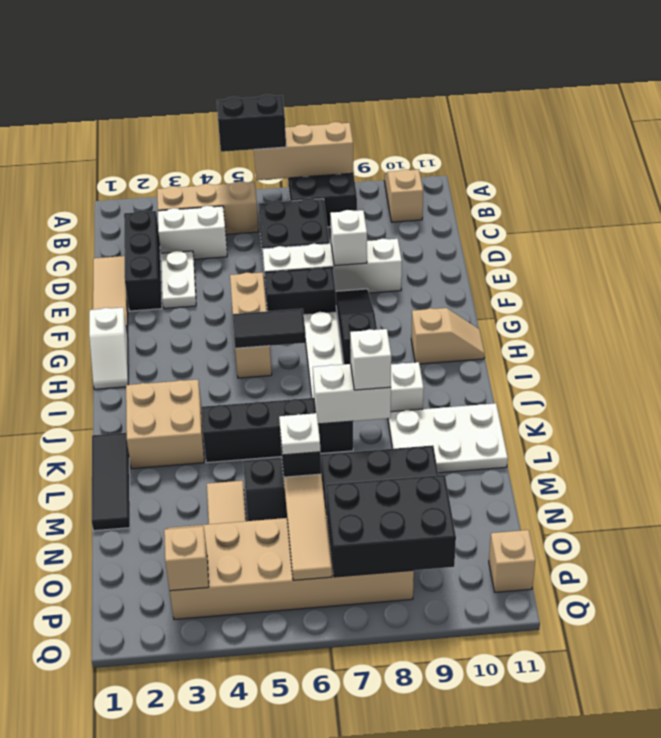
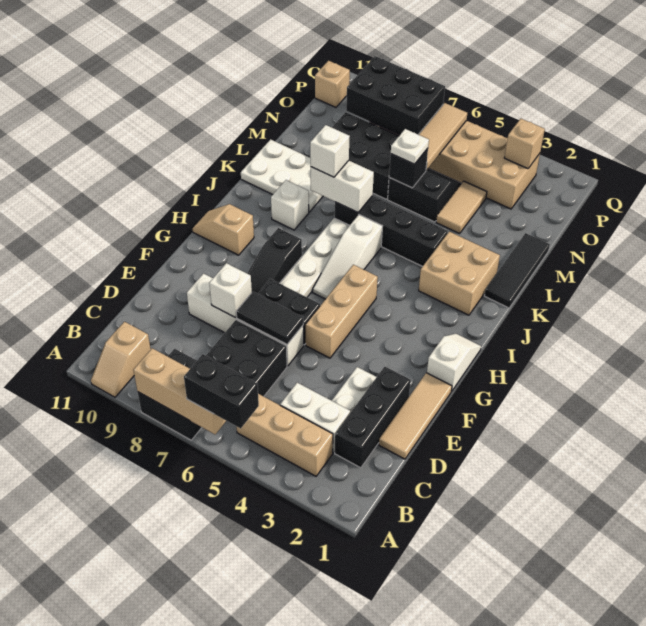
black 1x2 tile [233,309,306,348] -> black 1x2 tile moved to [236,292,303,344]
none -> white 1x3 slope [313,215,383,299]

